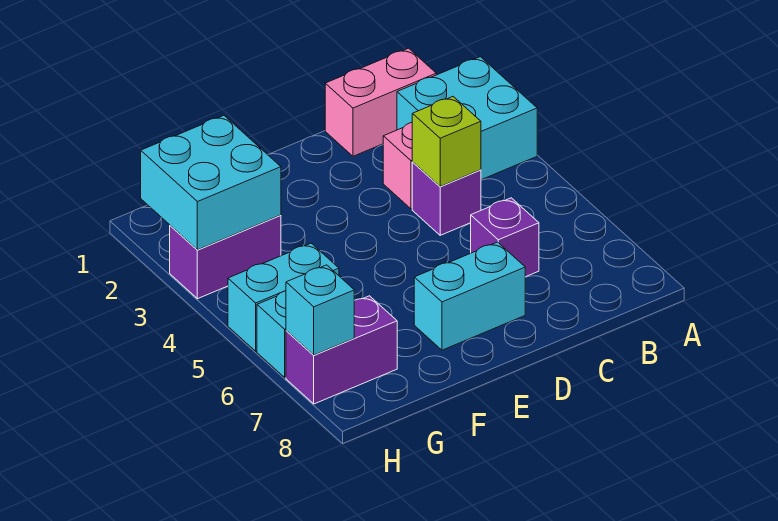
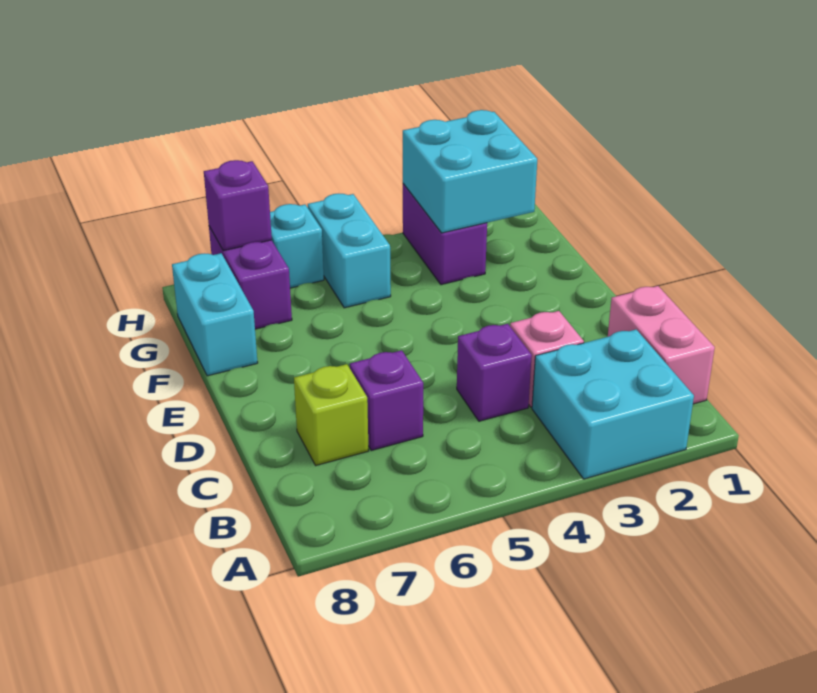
lime 1x1 brick [412,97,481,186] -> lime 1x1 brick moved to [294,364,369,465]
cyan 1x2 brick [414,242,525,350] -> cyan 1x2 brick moved to [172,253,258,376]
cyan 1x1 brick [286,265,354,355] -> purple 1x1 brick [204,160,272,251]

